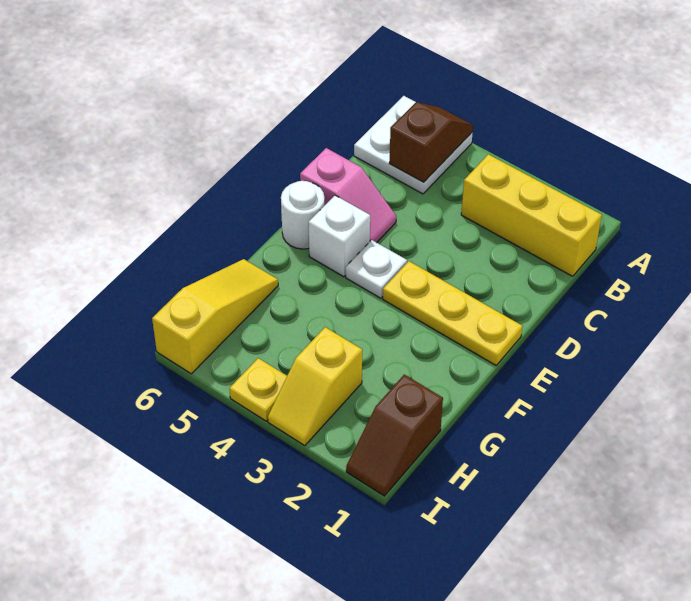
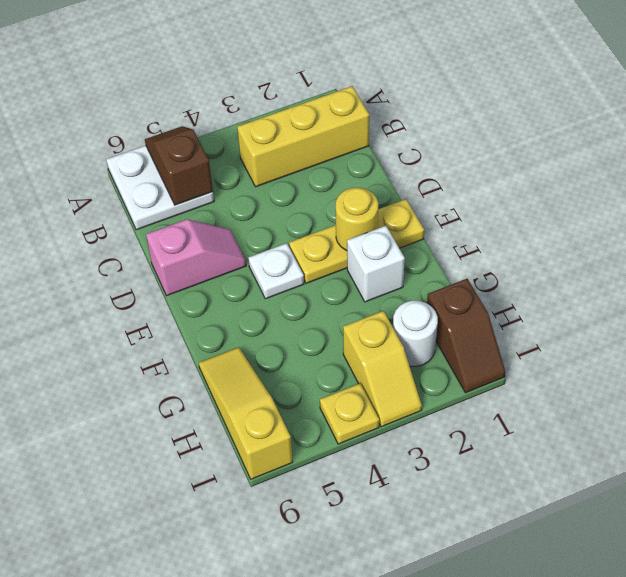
none -> yellow 1x1 round brick [336,188,378,251]
white 1x1 brick [308,195,370,277] -> white 1x1 brick moved to [347,226,405,302]
white 1x1 round brick [281,181,325,249] -> white 1x1 round brick moved to [393,301,438,367]

